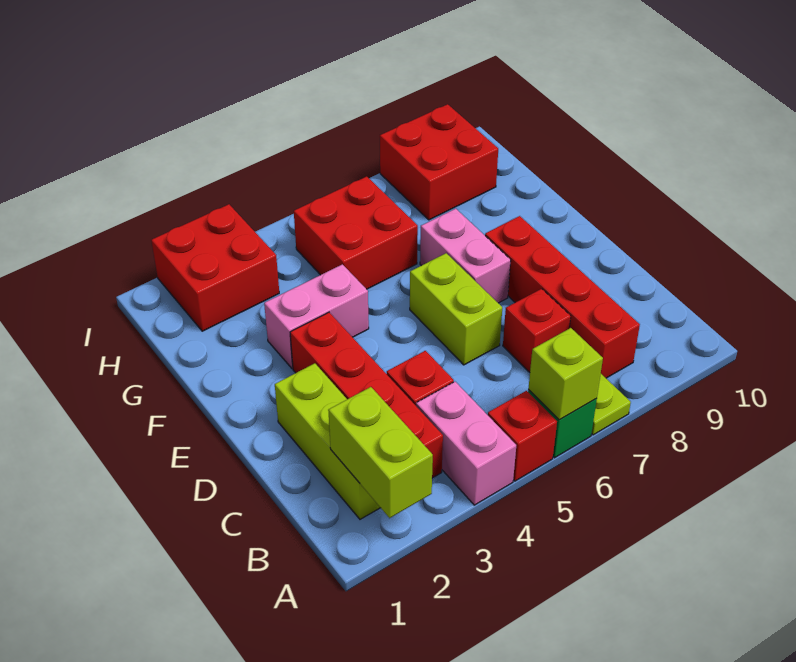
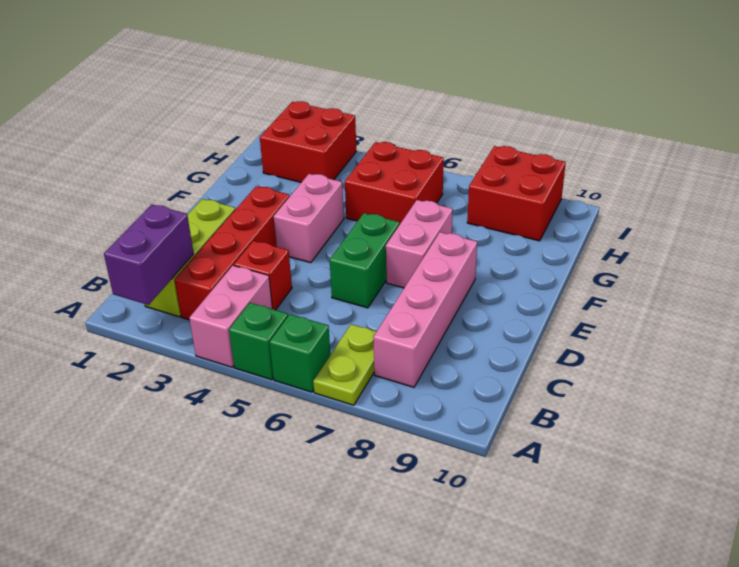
lime 1x2 brick [328,387,433,518] -> purple 1x2 brick [104,205,194,305]
red 1x1 brick [488,391,557,481] -> green 1x1 brick [229,303,288,380]
lime 1x1 brick [528,328,603,420] -> none
red 1x4 brick [485,216,640,378] -> pink 1x4 brick [373,232,477,387]
red 1x1 brick [503,289,571,372] -> none
lime 1x2 brick [410,253,502,365] -> green 1x2 brick [330,213,399,308]
pink 1x2 brick [264,264,369,368] -> pink 1x2 brick turned to [274,174,344,263]

